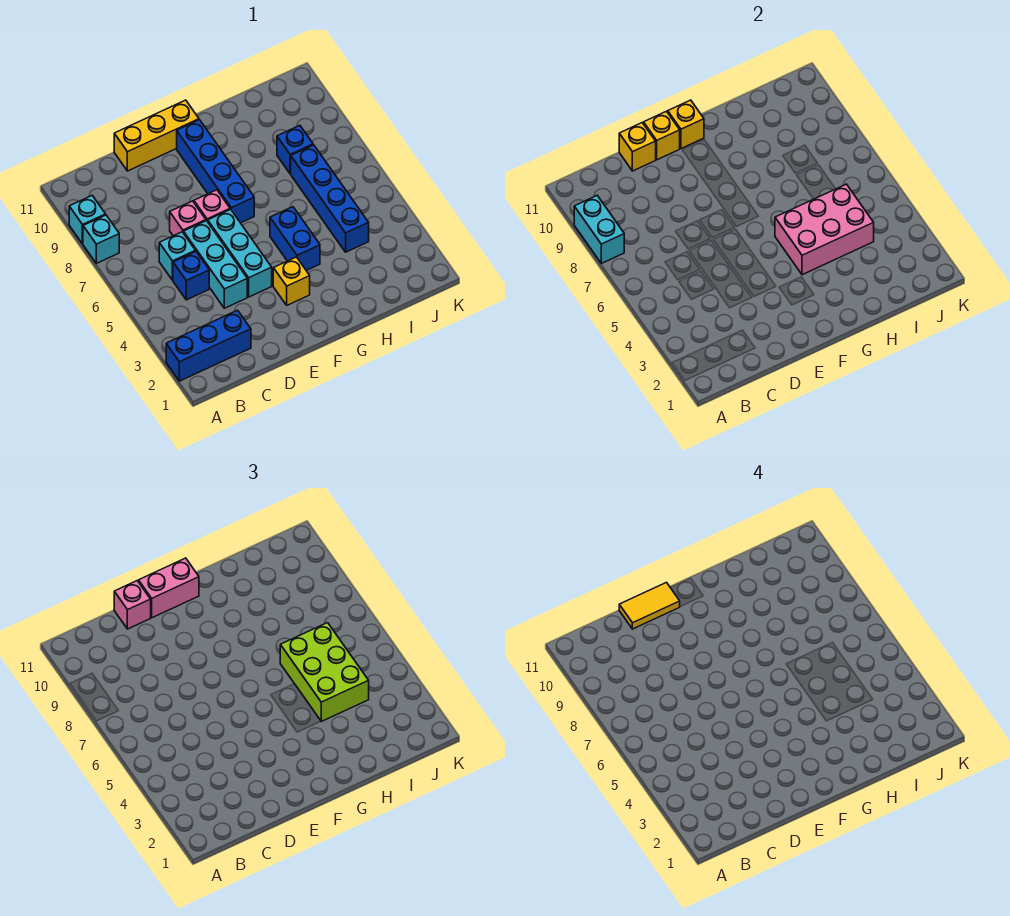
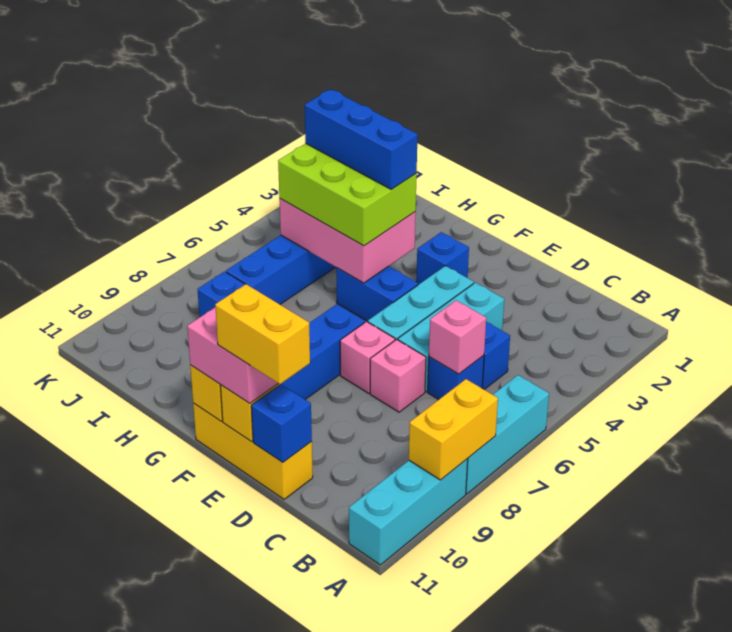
blue 1x3 brick [166,310,251,381] -> blue 1x3 brick moved to [305,89,418,189]
cyan 1x1 brick [83,215,119,263] -> cyan 1x3 brick [466,375,549,494]
cyan 1x2 brick [574,196,624,263] -> yellow 1x2 brick [409,379,498,480]
cyan 1x1 brick [69,196,106,244] -> cyan 1x3 brick [349,459,468,565]
cyan 1x1 brick [159,232,196,280] -> blue 1x1 brick [428,355,484,400]
yellow 1x1 brick [619,123,656,171] -> blue 1x1 brick [251,384,312,462]
pink 1x1 brick [114,581,151,629] -> pink 1x1 brick moved to [429,300,486,374]
yellow 1x2 tile [619,583,680,629] -> yellow 1x2 brick [215,284,310,384]
yellow 1x1 brick [273,257,310,305] -> blue 1x1 brick [416,232,469,285]
blue 1x2 brick [270,207,320,271] -> blue 1x2 brick turned to [336,266,418,322]
lime 2x3 brick [280,623,369,721] -> lime 2x3 brick turned to [278,143,417,246]

